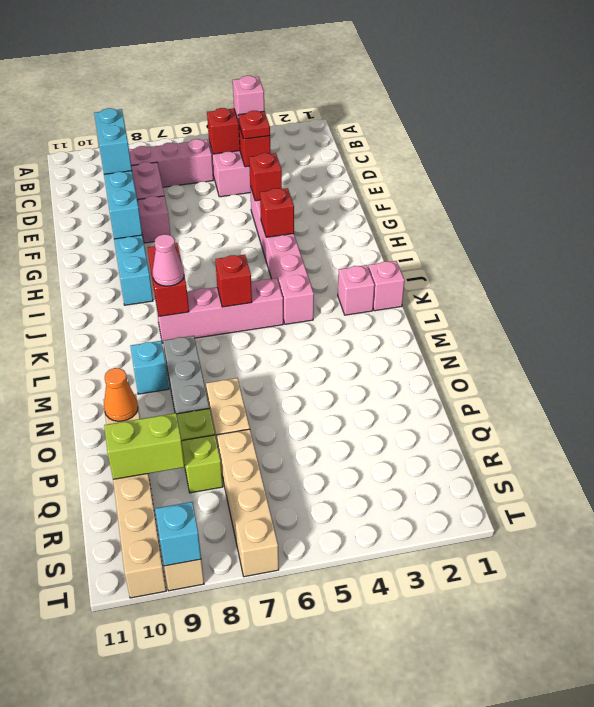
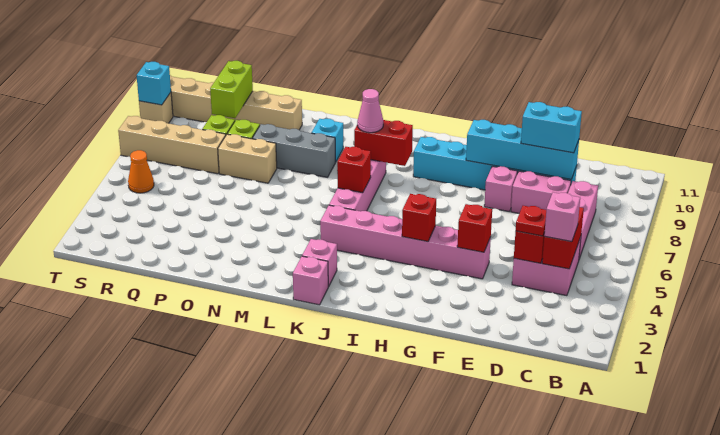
orange 1x1 cone [104,368,138,421] -> orange 1x1 cone moved to [128,150,154,193]

